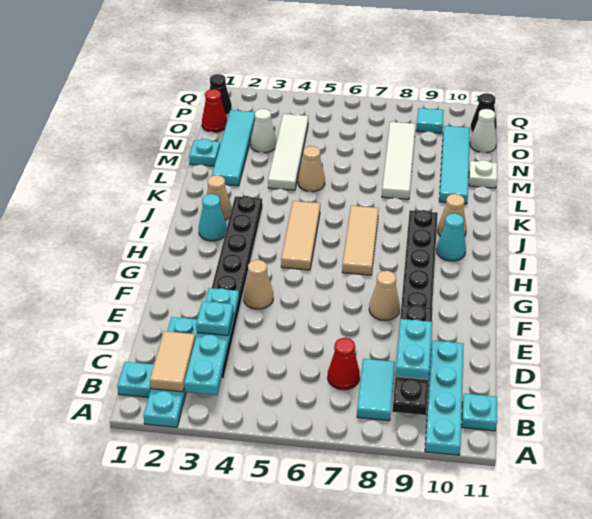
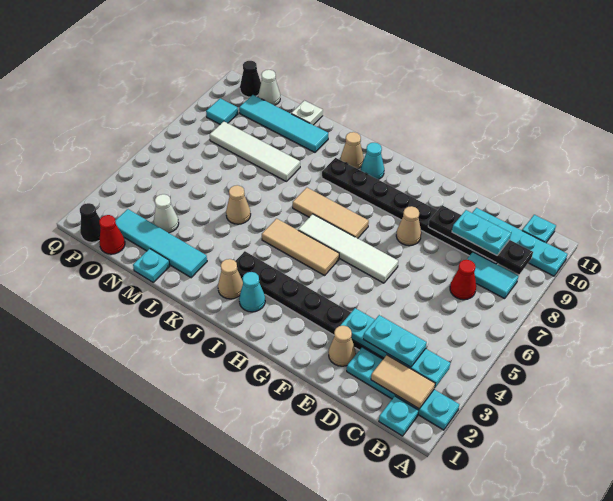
cyan 1x1 plate [196,301,233,336] -> cyan 1x2 plate [364,315,427,367]
tan 1x1 cone [244,260,273,309] -> tan 1x1 cone moved to [329,326,356,366]
white 1x4 tile [268,114,308,190] -> white 1x4 tile moved to [298,214,398,283]

